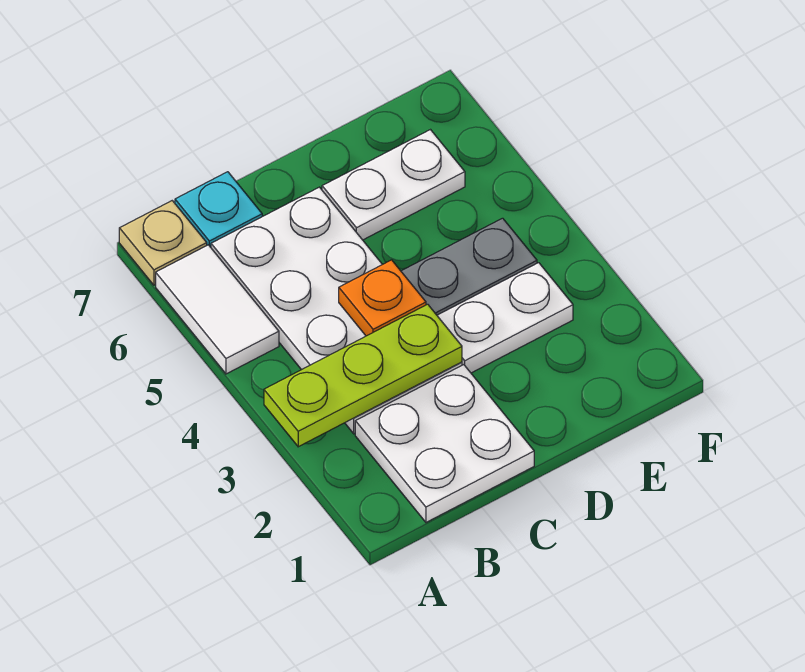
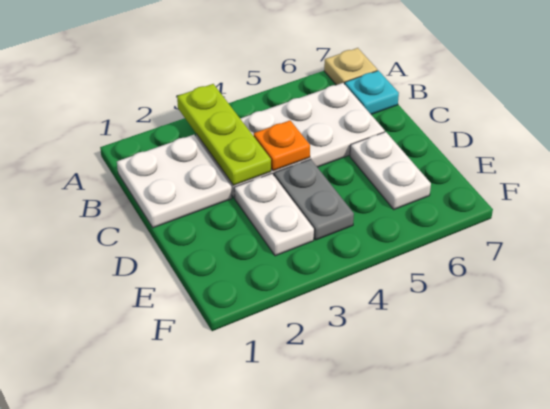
white 1x2 tile [156,245,279,374] -> none

